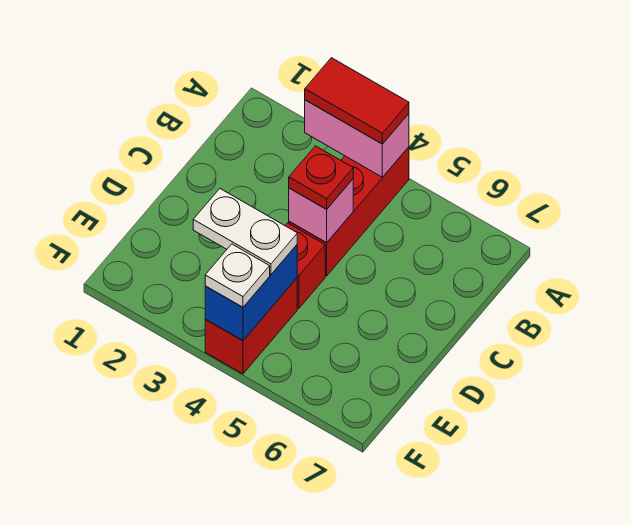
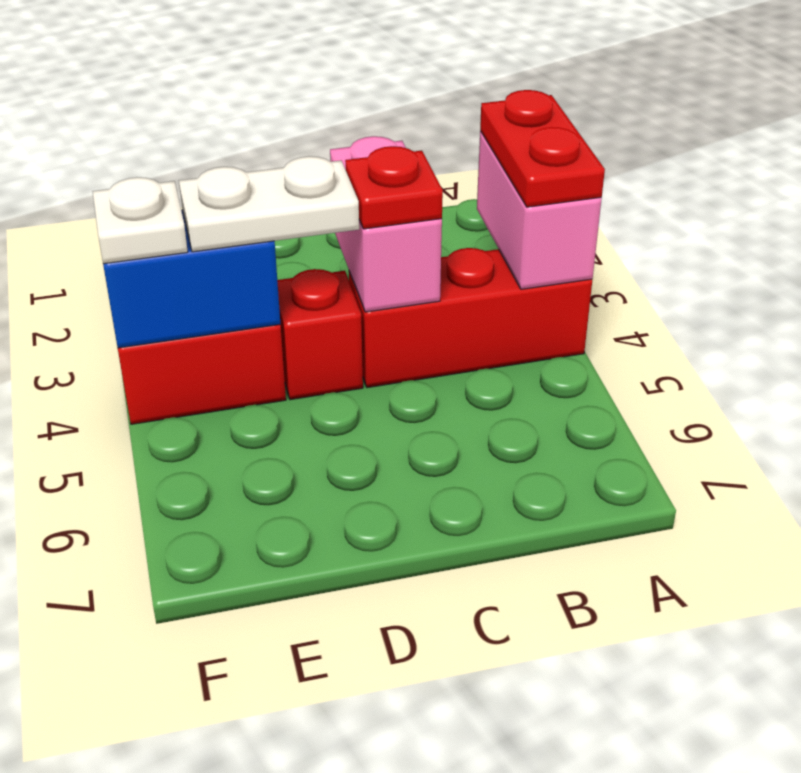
red 1x2 tile [305,58,409,144] -> red 1x2 plate [480,90,605,207]
pink 1x1 brick [289,179,353,243] -> pink 1x2 brick [330,136,442,312]
white 1x2 plate [193,189,297,275] -> white 1x2 plate turned to [179,156,359,252]

